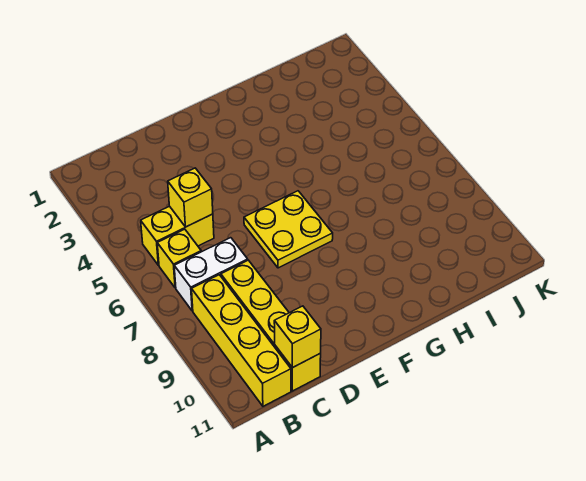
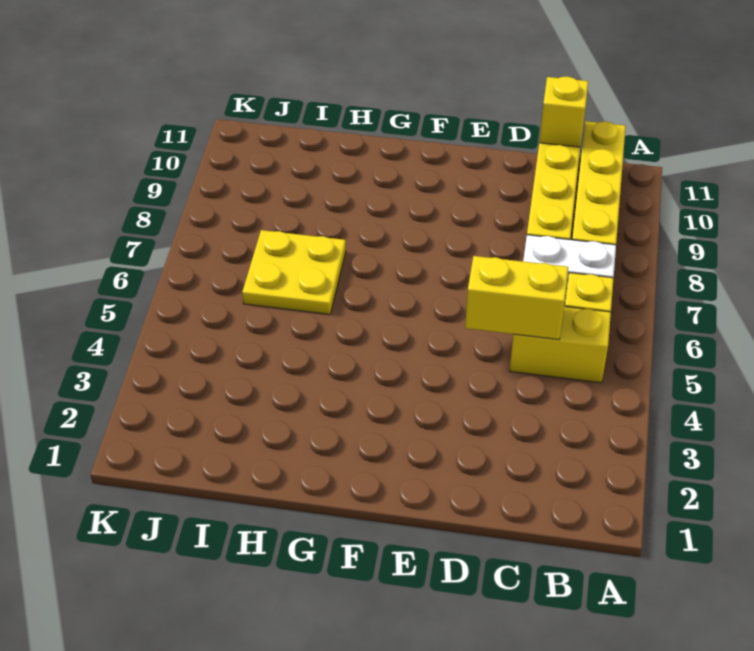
yellow 1x1 brick [168,168,213,227] -> yellow 1x2 brick [465,256,568,340]
yellow 2x2 plate [244,191,333,268] -> yellow 2x2 plate moved to [242,230,346,314]

